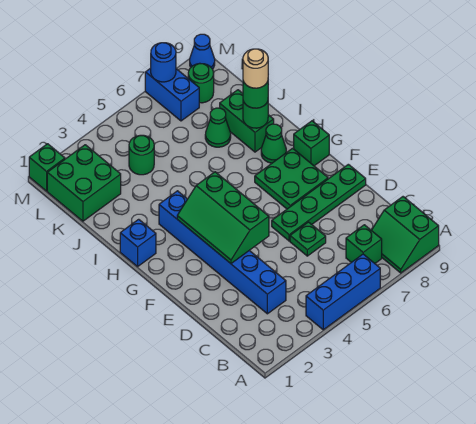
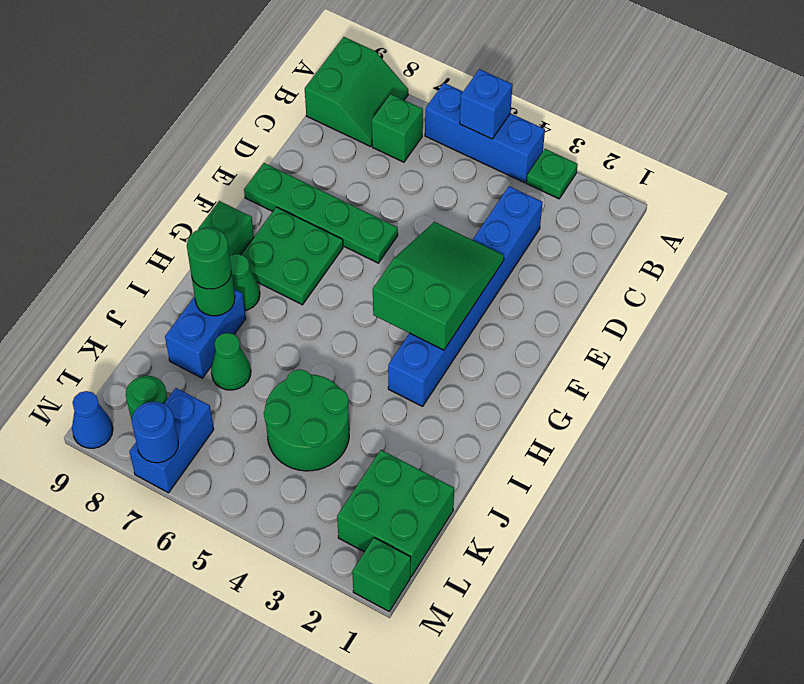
green 1x1 plate [290,222,326,256] -> green 1x1 plate moved to [527,149,578,199]
green 2x3 slope [177,172,269,263] -> green 2x3 slope turned to [373,222,504,350]
blue 1x1 brick [120,219,156,267] -> blue 1x1 brick moved to [460,69,513,139]
green 1x2 brick [220,90,274,152] -> blue 1x2 brick [165,289,246,378]
tan 1x1 round brick [243,49,268,88] -> none
green 1x1 round brick [129,135,154,175] -> green 2x2 round brick [264,369,349,471]

